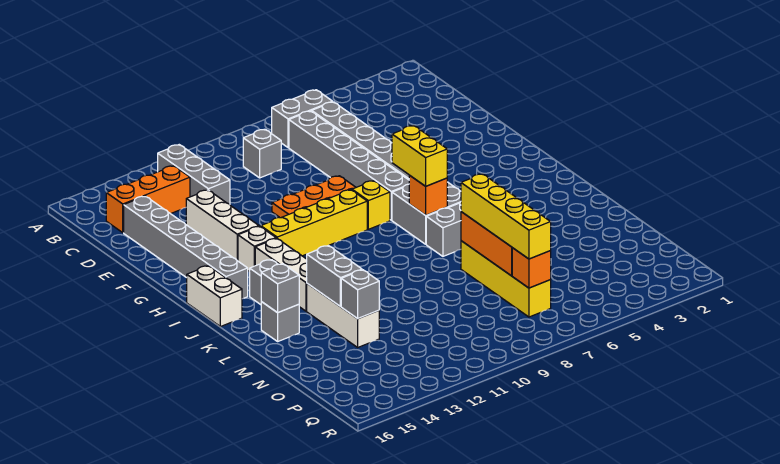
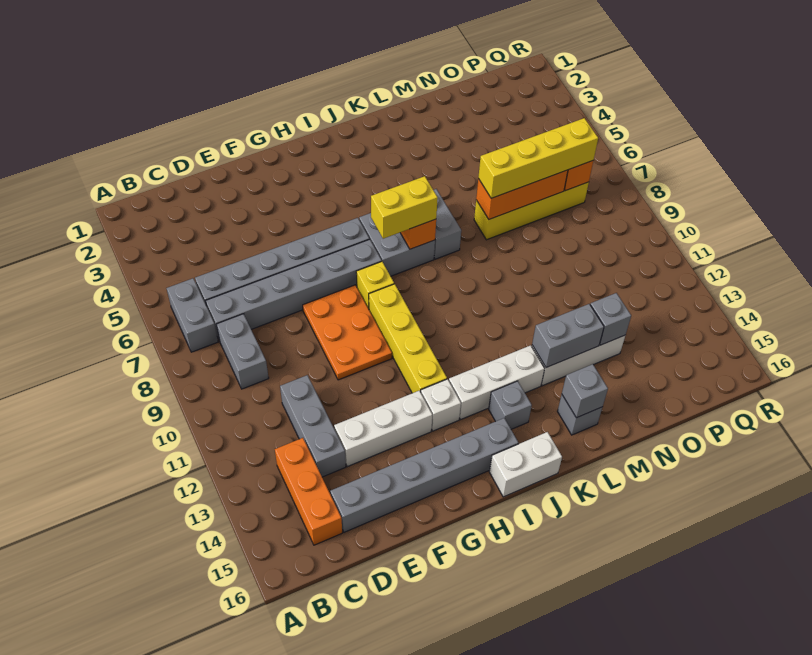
grey 1x3 brick [158,145,230,204] -> grey 1x3 brick turned to [280,375,346,477]
grey 1x1 brick [243,129,281,178] -> grey 1x2 brick [216,314,269,389]

